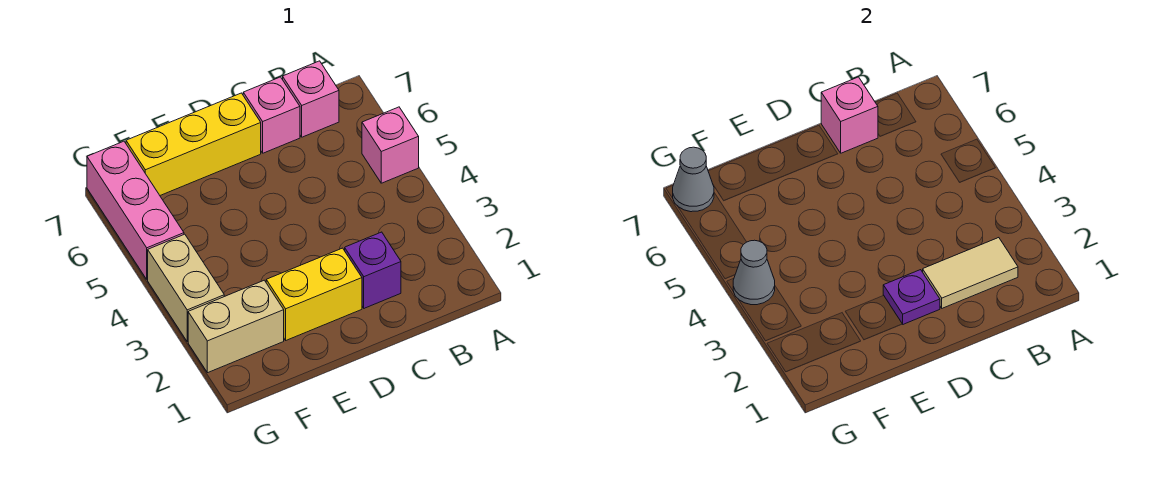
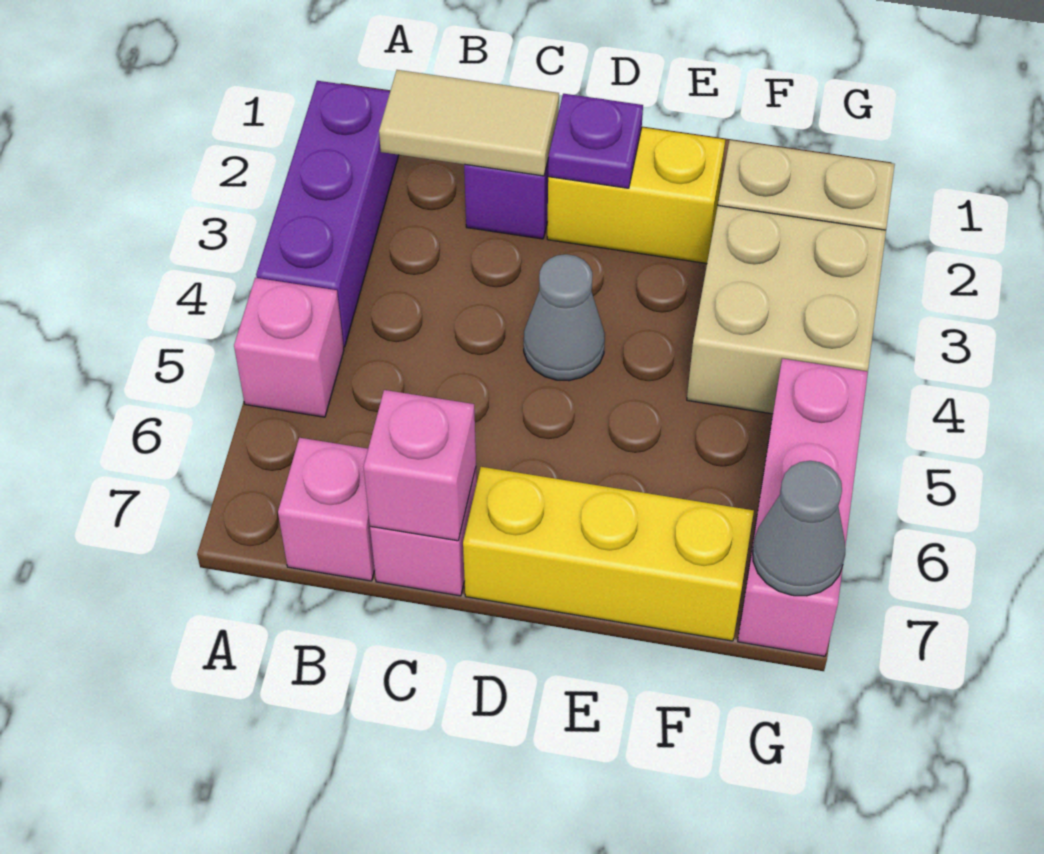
none -> purple 1x3 brick [256,81,399,347]
tan 1x2 brick [148,234,224,342] -> tan 2x2 brick [687,206,886,414]
grey 1x1 cone [733,240,775,305] -> grey 1x1 cone moved to [524,254,605,381]

